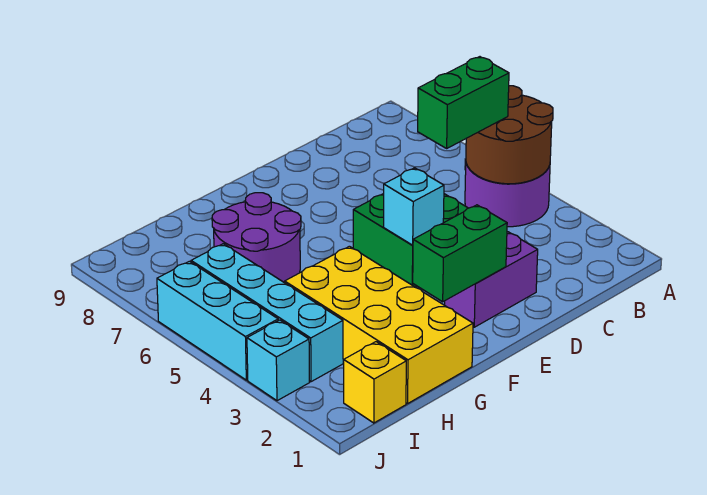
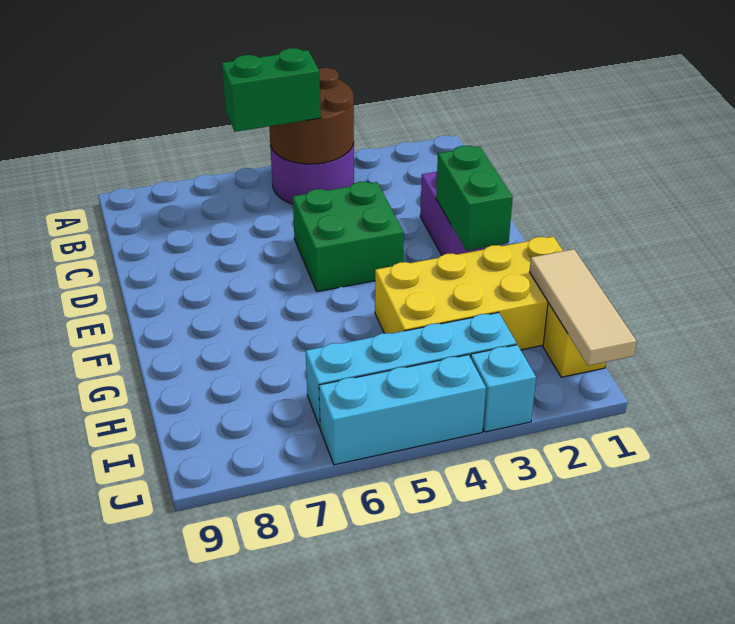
green 1x2 brick [418,57,509,148] -> green 1x2 brick turned to [222,48,321,132]
cyan 1x1 brick [384,168,444,245] -> none
purple 2x2 round brick [212,193,301,283] -> none
none -> tan 1x3 tile [530,249,637,366]

